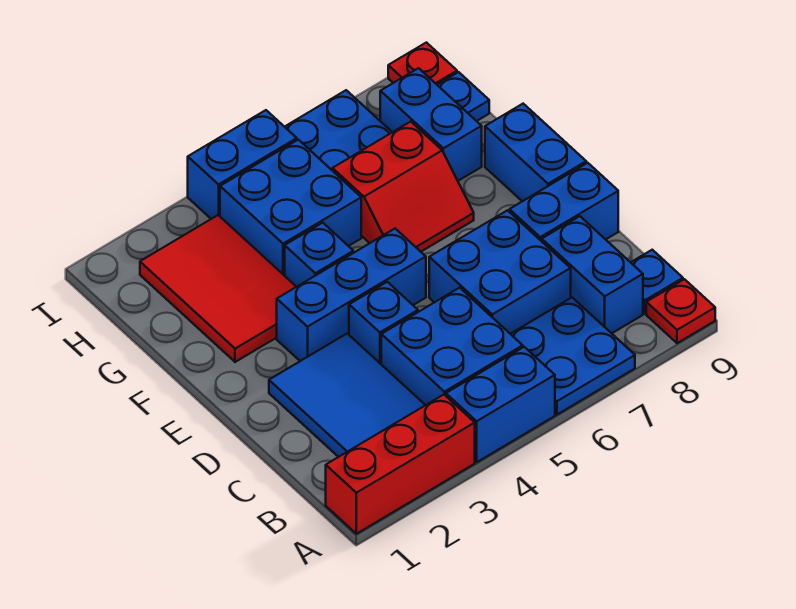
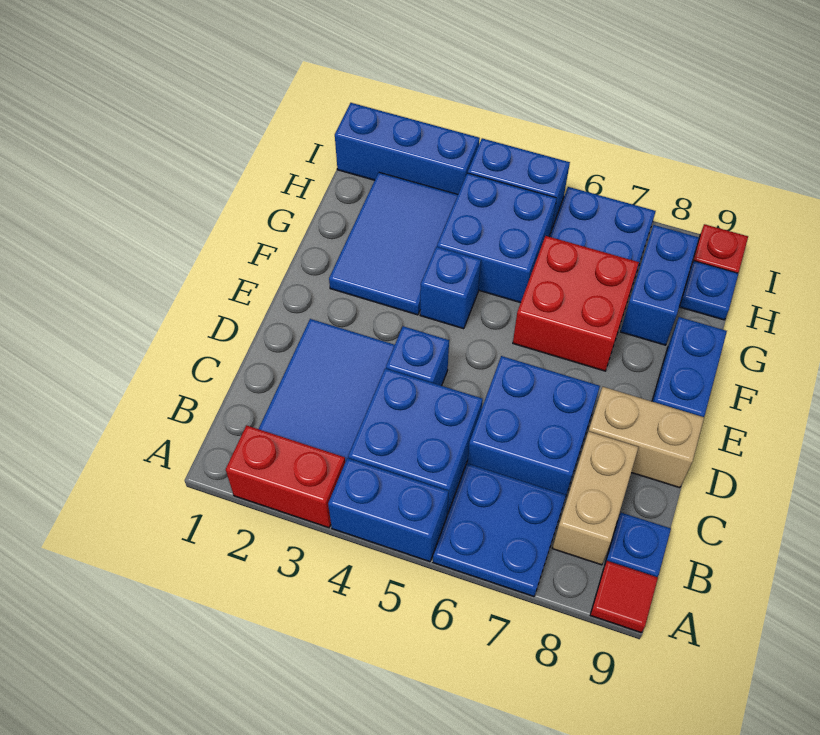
red 1x3 brick [326,395,475,534] -> red 1x2 brick [226,425,345,528]
red 1x1 plate [646,279,715,343] -> red 1x1 tile [590,561,658,633]
blue 1x2 brick [542,216,643,333] -> tan 1x2 brick [552,431,638,565]
blue 1x2 brick [510,163,618,241] -> tan 1x2 brick [589,387,704,488]
blue 1x3 brick [277,229,426,361] -> blue 1x3 brick moved to [335,103,480,194]
red 2x3 tile [140,215,296,362] -> blue 2x3 tile [329,172,458,315]
red 2x2 slope [333,122,474,252] -> red 2x2 brick [513,236,639,371]

